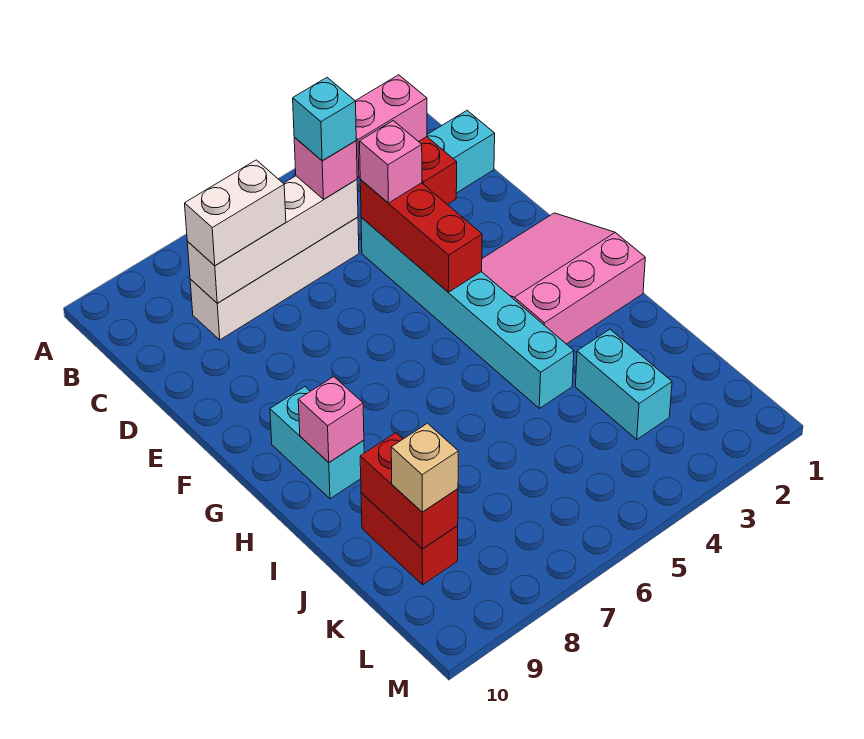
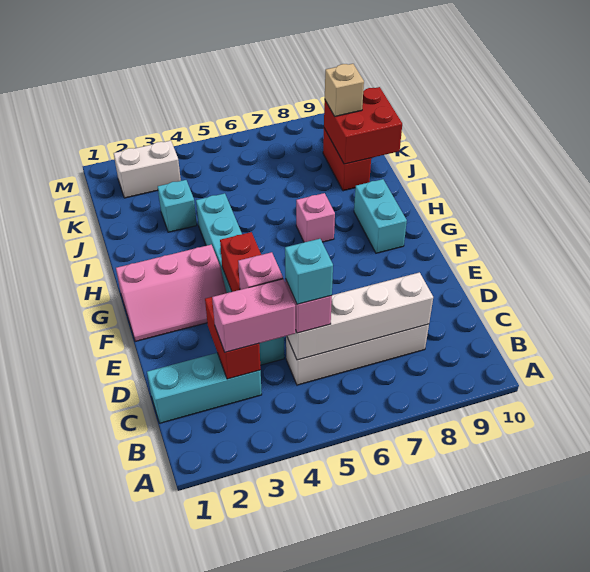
white 1x2 brick [185,160,286,266] -> white 1x2 brick moved to [114,141,181,198]
pink 3x3 slope [481,213,645,344] -> pink 2x3 slope [116,245,227,342]
pink 1x1 brick [298,377,364,462] -> pink 1x1 brick moved to [296,193,335,242]
cyan 1x2 brick [575,329,672,439] -> cyan 1x1 brick [158,180,197,232]
red 1x2 brick [360,433,458,549] -> red 2x2 brick [324,87,402,164]

